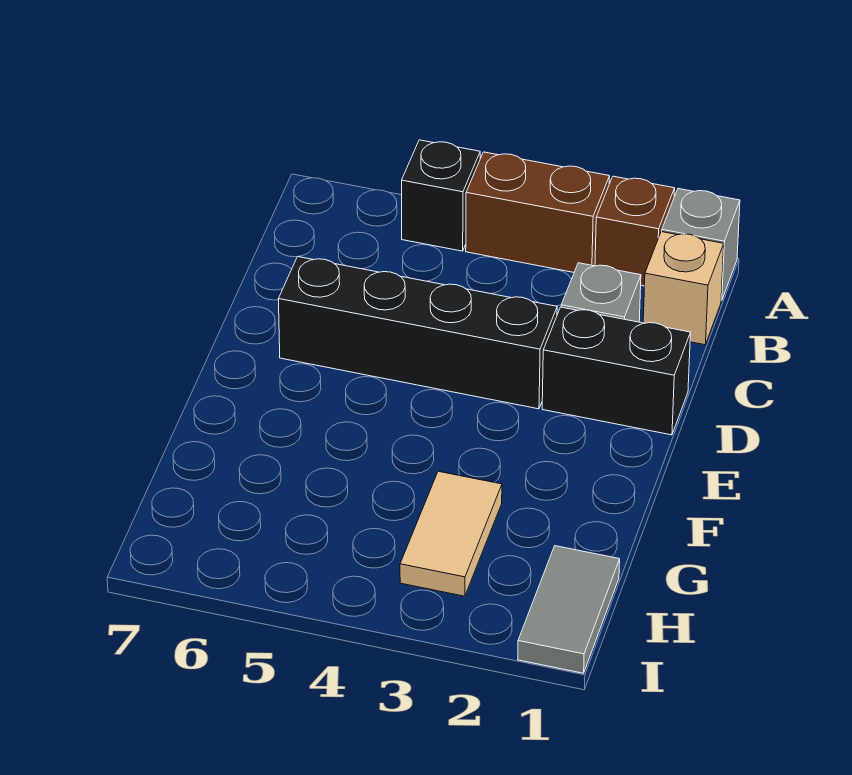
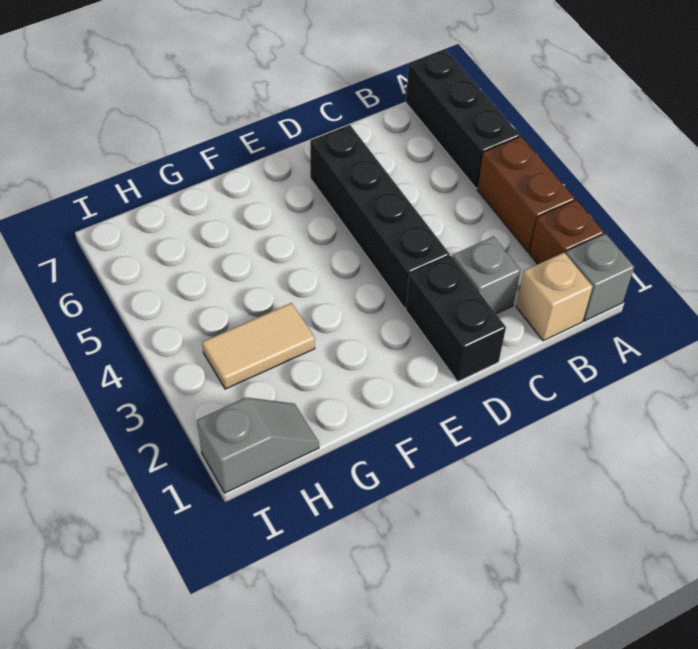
black 1x1 brick [402,140,480,251] -> black 1x3 brick [406,49,520,189]
grey 1x2 tile [518,546,620,673] -> grey 1x2 slope [197,398,319,493]

